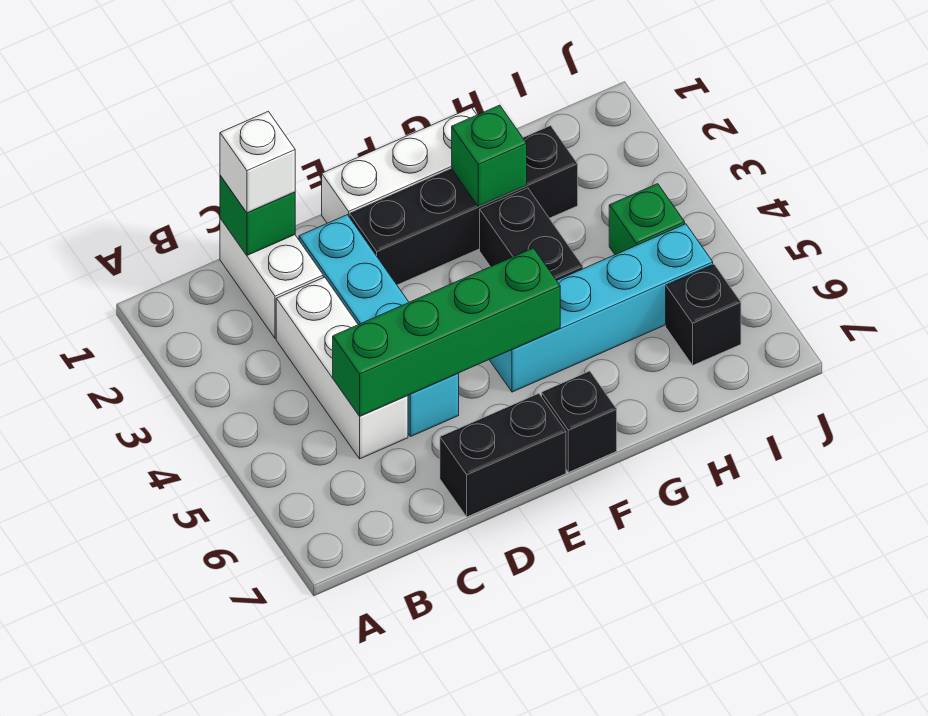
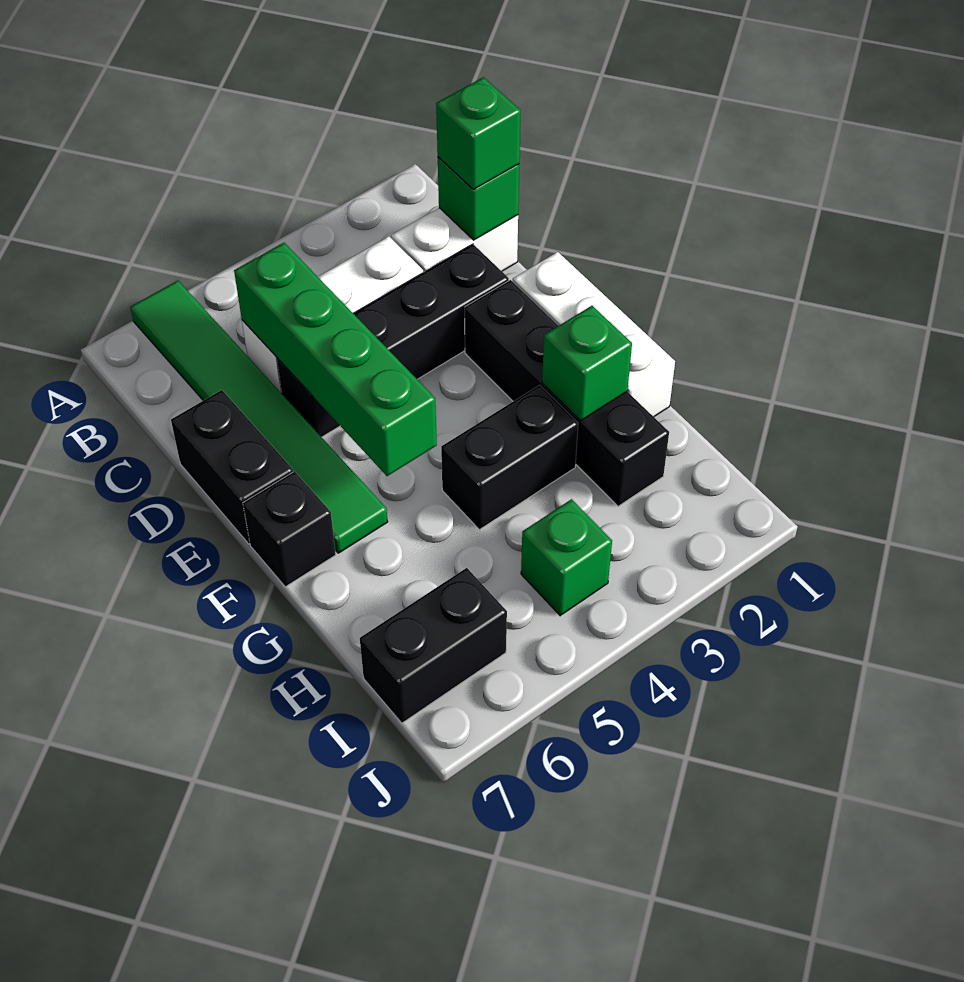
none -> green 1x6 tile [130,281,388,553]
white 1x1 brick [220,112,295,213] -> green 1x1 brick [436,77,521,190]
cyan 1x4 brick [299,215,459,437] -> black 1x4 brick [277,244,509,437]
cyan 1x4 brick [489,224,713,392] -> none
black 1x1 brick [666,264,741,365] -> black 1x2 brick [360,568,507,723]

